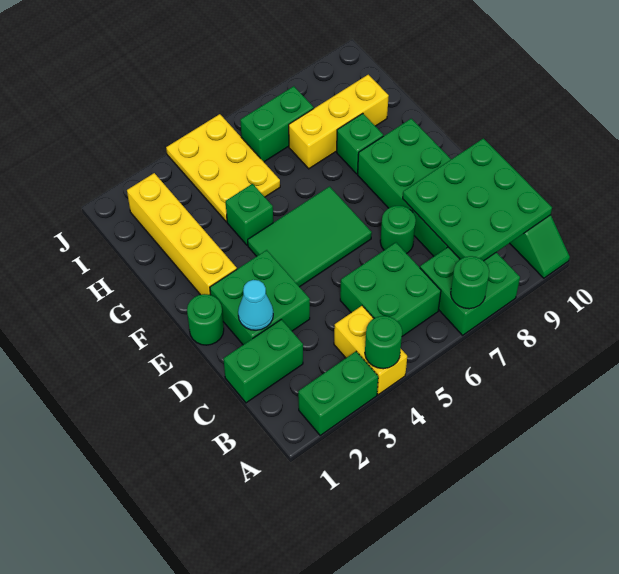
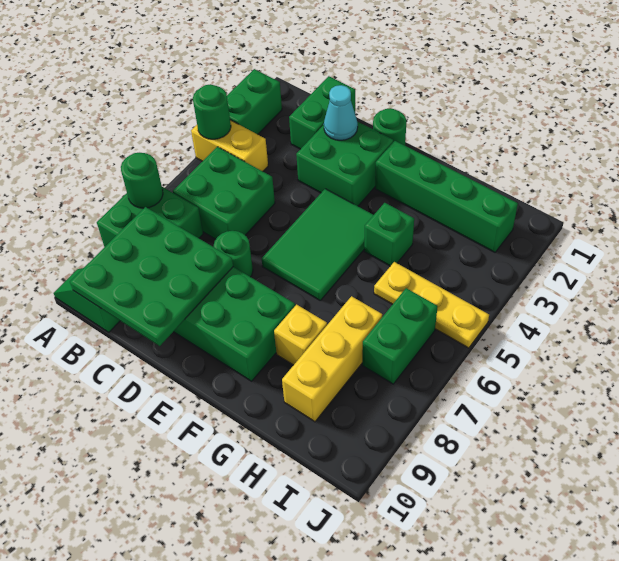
yellow 1x4 brick [127,173,237,295] -> green 1x4 brick [375,141,518,252]
green 1x1 brick [337,113,383,174] -> yellow 1x1 brick [274,305,327,365]
yellow 2x3 plate [166,114,280,222] -> yellow 1x3 plate [374,262,489,348]

